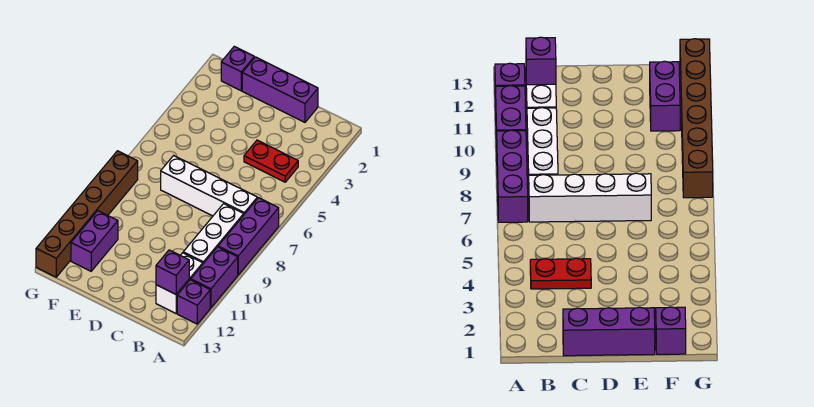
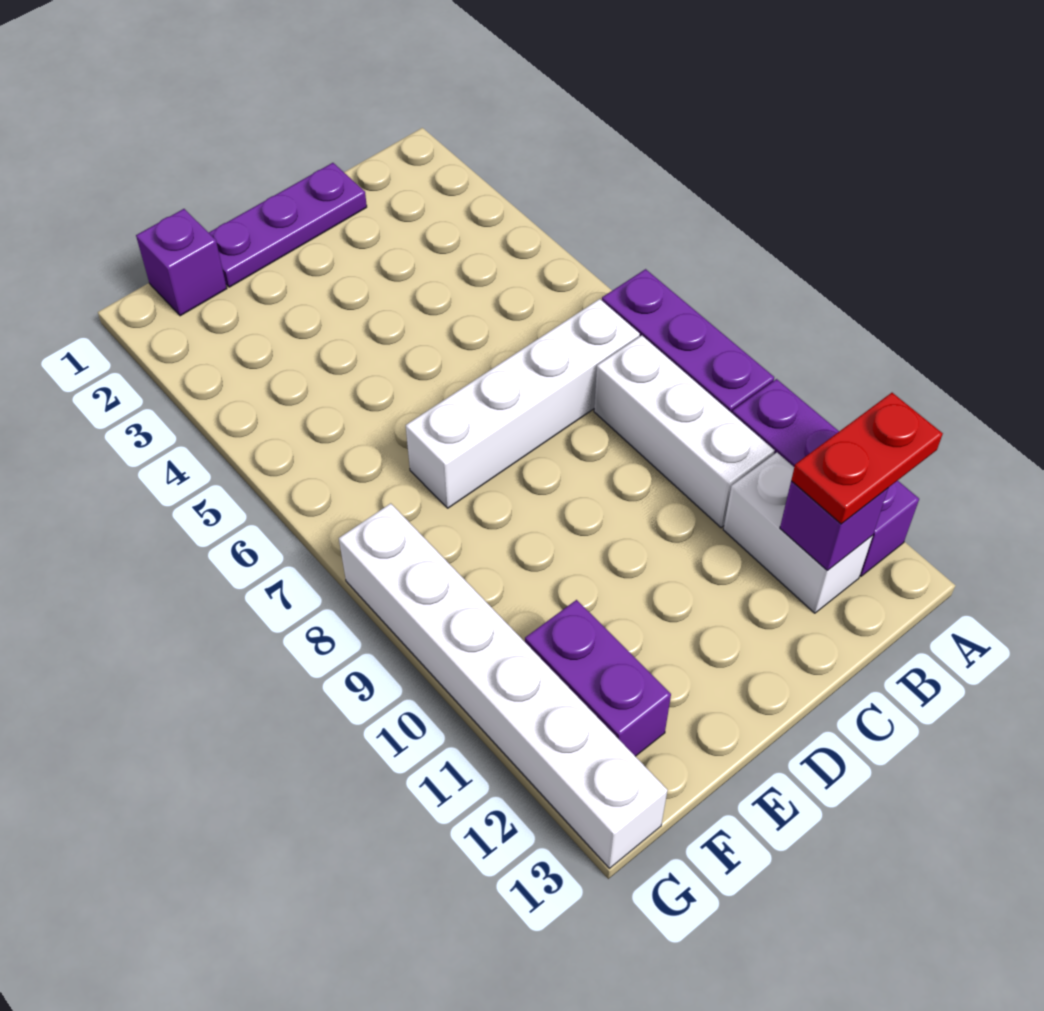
red 1x2 plate [244,140,298,182] -> red 1x2 plate moved to [791,393,943,524]
purple 1x3 brick [242,57,318,122] -> purple 1x3 plate [209,163,367,287]
brown 1x6 brick [36,151,138,277] -> white 1x6 brick [339,503,668,868]

